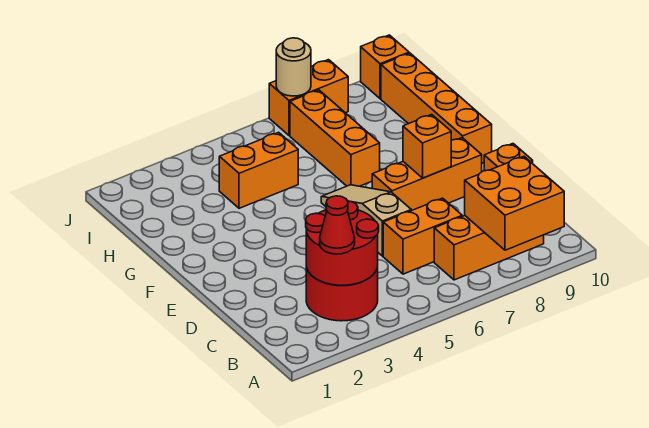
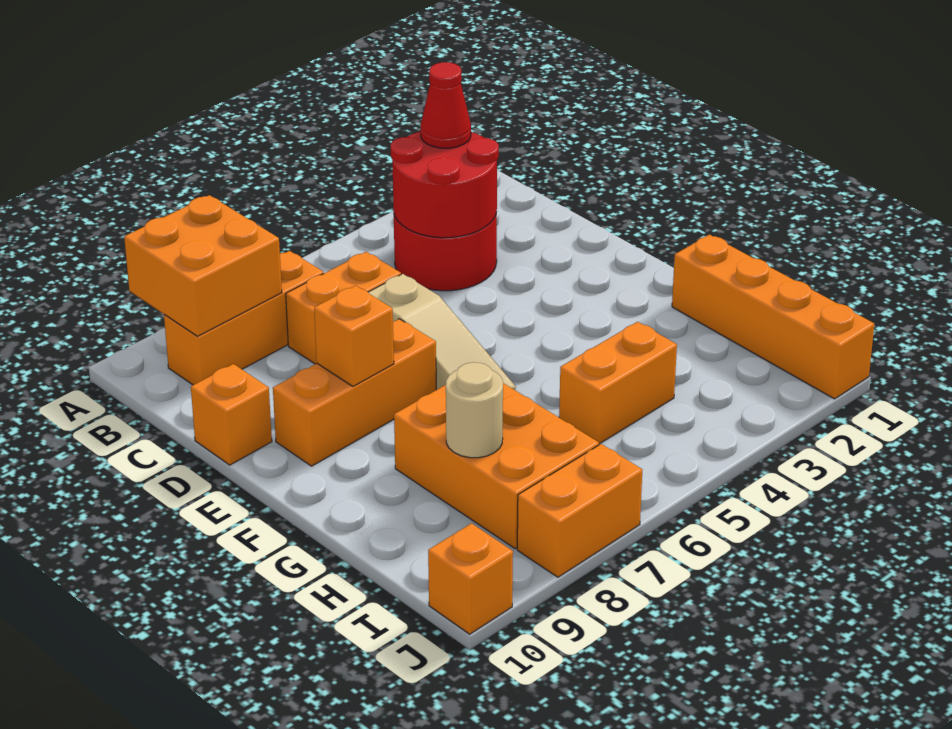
orange 1x4 brick [381,53,492,163] -> orange 1x4 brick moved to [672,235,874,399]
orange 1x3 brick [290,90,380,186] -> orange 2x3 brick [394,383,599,549]
tan 1x1 round brick [276,38,311,96] -> tan 1x1 round brick moved to [446,362,503,458]

